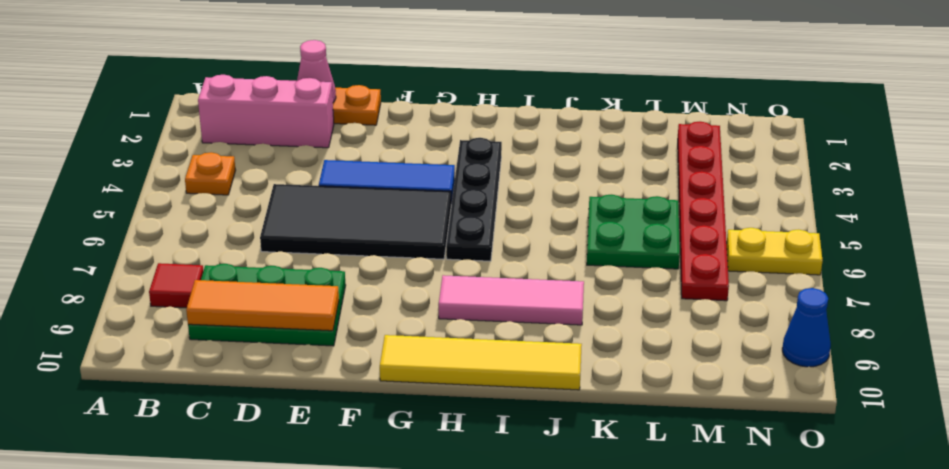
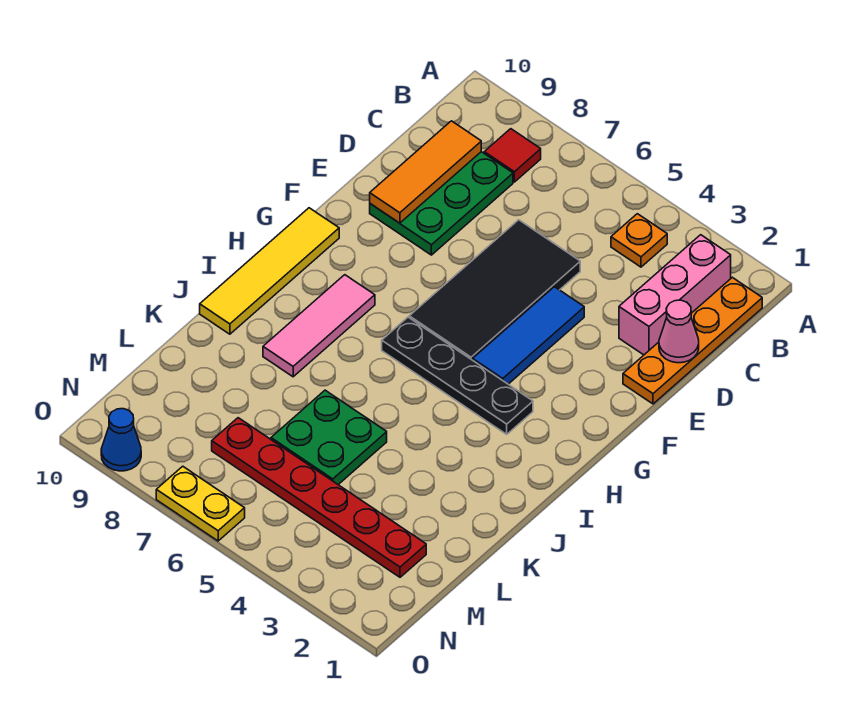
yellow 1x2 plate [727,228,823,275] -> yellow 1x2 plate turned to [156,466,245,541]

